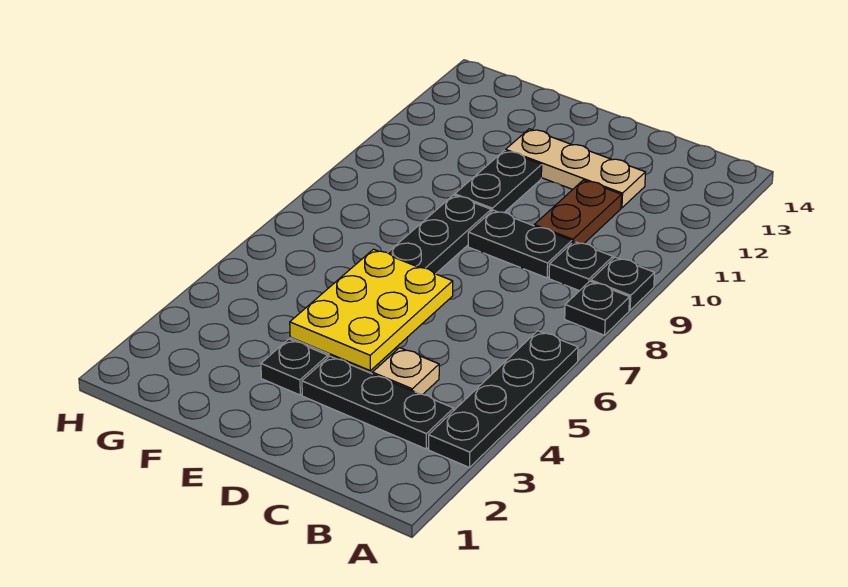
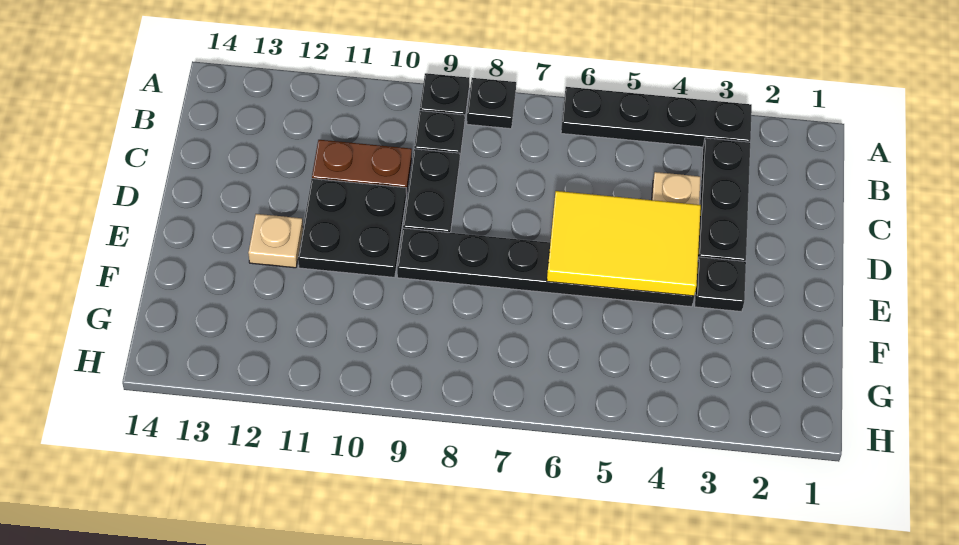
tan 1x3 plate [506,129,646,208] -> tan 1x1 plate [248,214,303,268]
yellow 2x3 plate [290,249,453,371] -> yellow 2x3 tile [547,191,701,296]
black 1x2 plate [455,151,542,212] -> black 2x2 plate [298,179,406,277]

